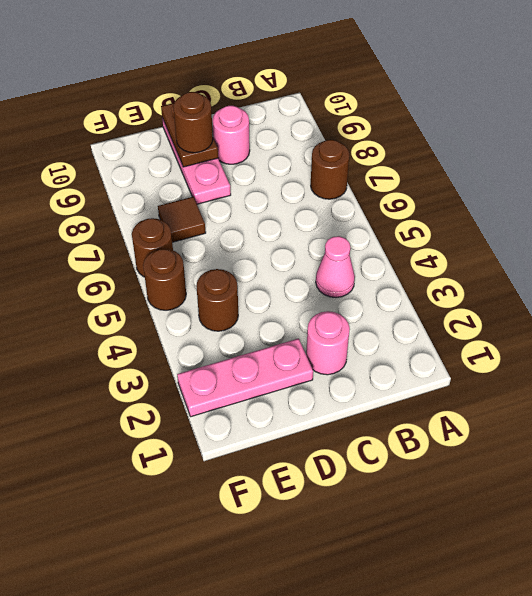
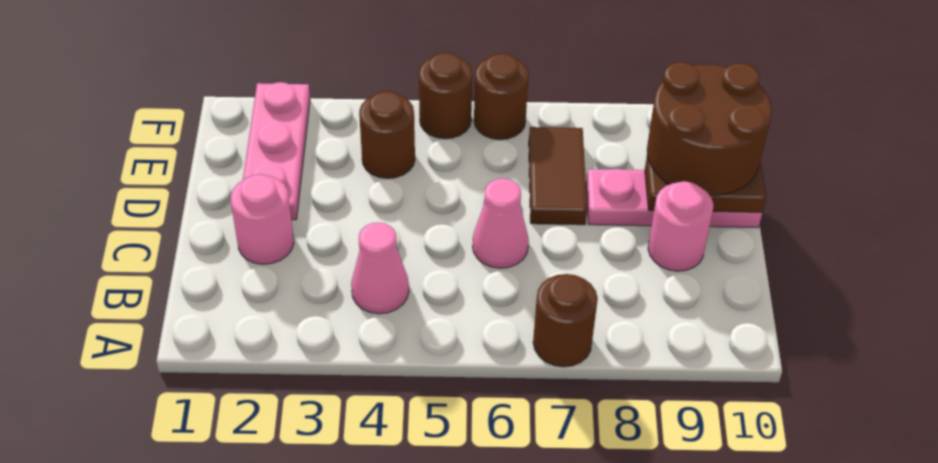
none -> pink 1x1 cone [473,178,529,268]
brown 1x1 round brick [173,92,213,153] -> brown 2x2 round brick [647,62,772,196]
brown 1x1 tile [158,197,206,242] -> brown 1x2 tile [529,127,587,225]

